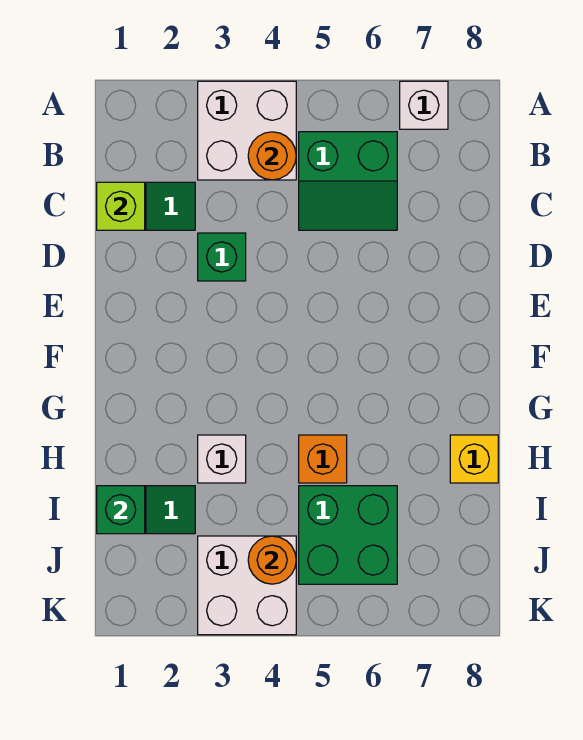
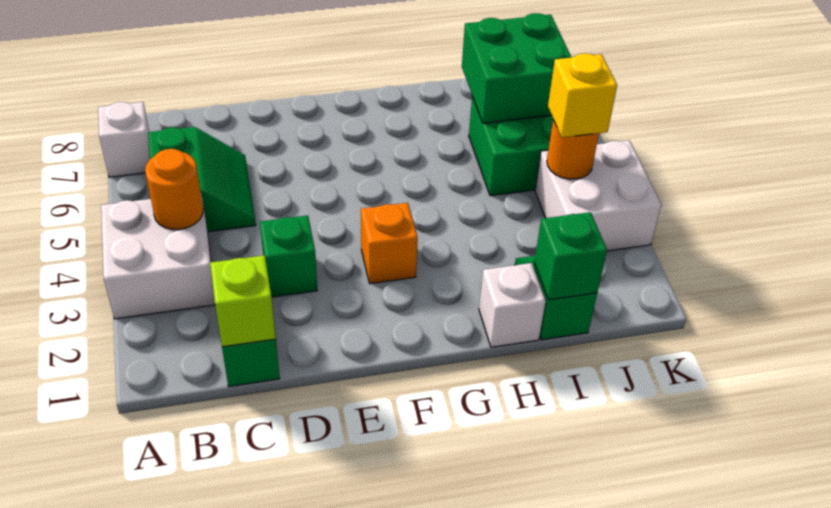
white 1x1 brick [198,435,246,483] -> white 1x1 brick moved to [479,263,546,347]
orange 1x1 brick [299,435,347,483] -> orange 1x1 brick moved to [361,203,418,284]
yellow 1x1 brick [450,435,498,483] -> yellow 1x1 brick moved to [548,53,617,138]
none -> green 2x2 brick [462,13,572,123]

